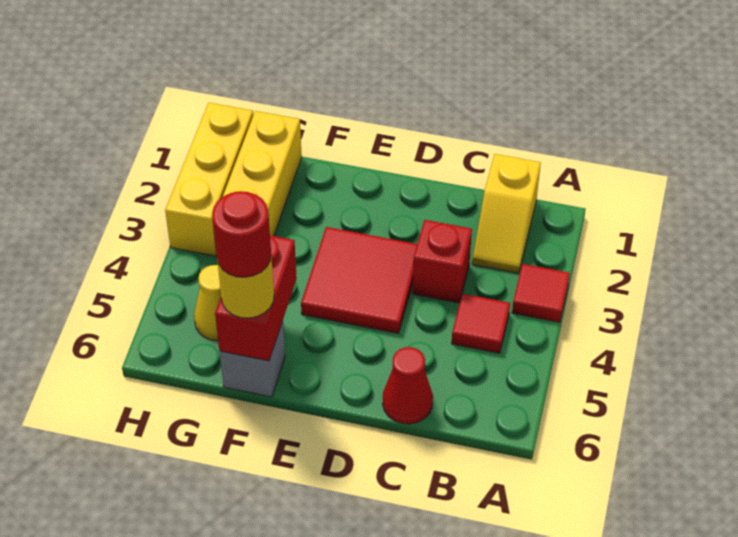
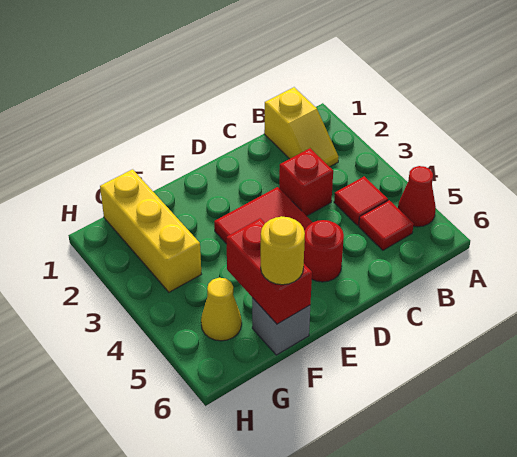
red 1x1 tile [512,264,570,322] -> red 1x1 tile moved to [359,200,414,250]
red 1x1 cone [382,347,433,424] -> red 1x1 cone moved to [398,166,436,227]
red 1x1 round brick [212,191,271,277] -> red 1x1 round brick moved to [304,220,344,282]
yellow 1x3 brick [165,103,253,256] -> none

